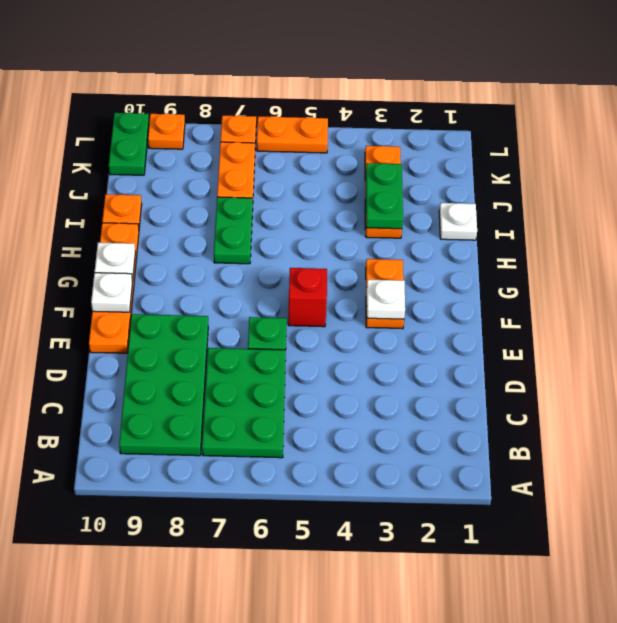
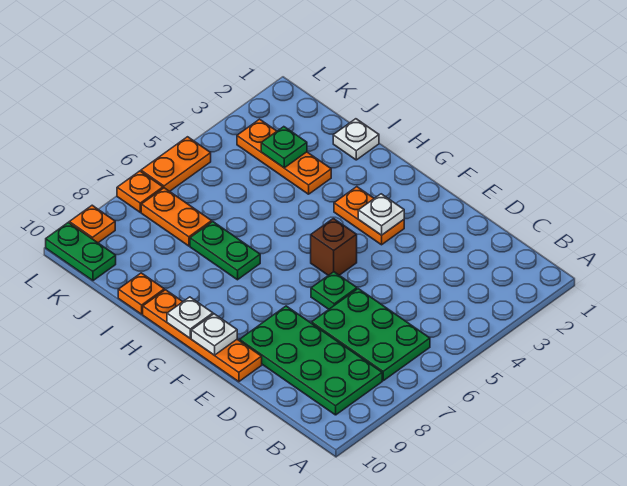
red 1x1 brick [288,268,327,327] -> brown 1x1 brick [311,218,357,275]
green 1x2 plate [366,163,403,229] -> green 1x1 plate [261,127,307,168]

